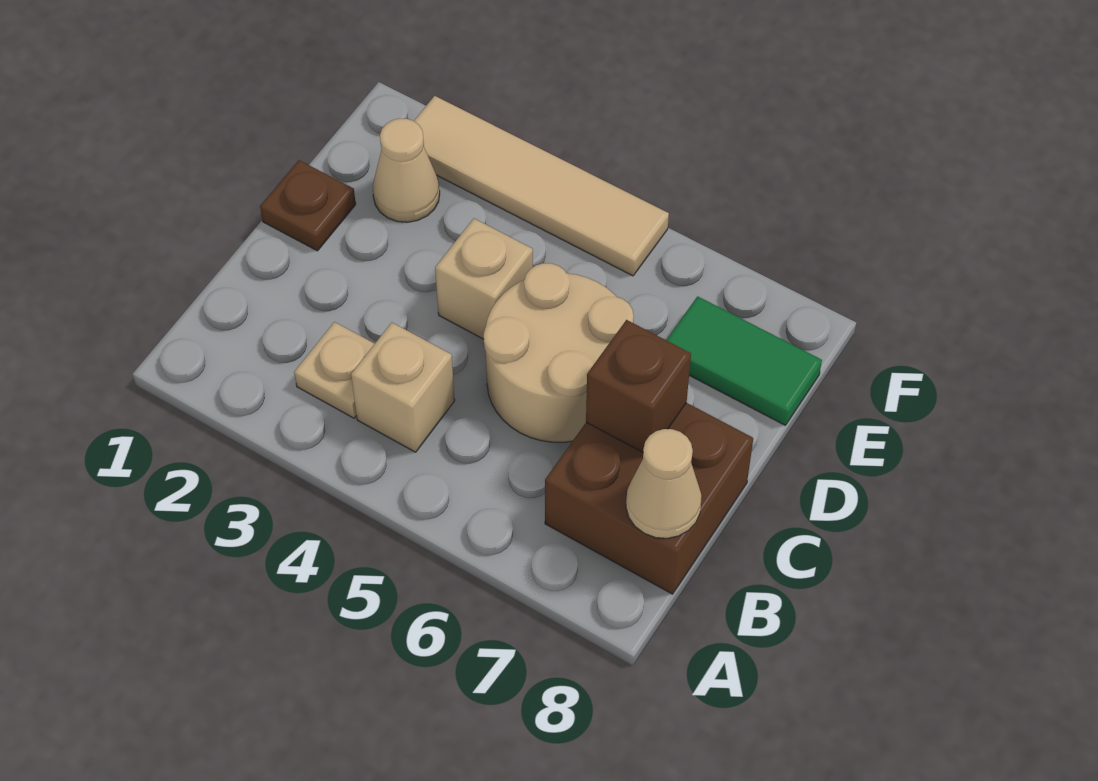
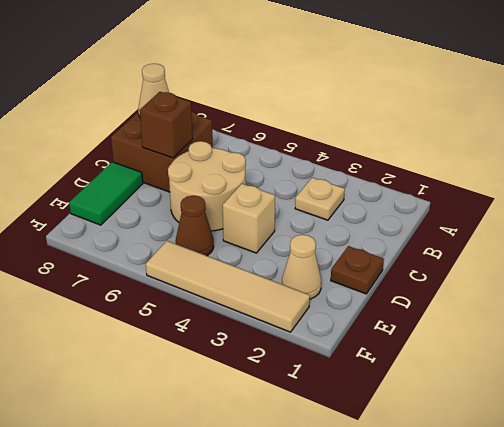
tan 1x1 brick [351,323,455,452] -> none
none -> brown 1x1 cone [176,196,214,256]
green 1x2 tile [667,296,822,425] -> green 1x2 tile turned to [69,162,143,225]

